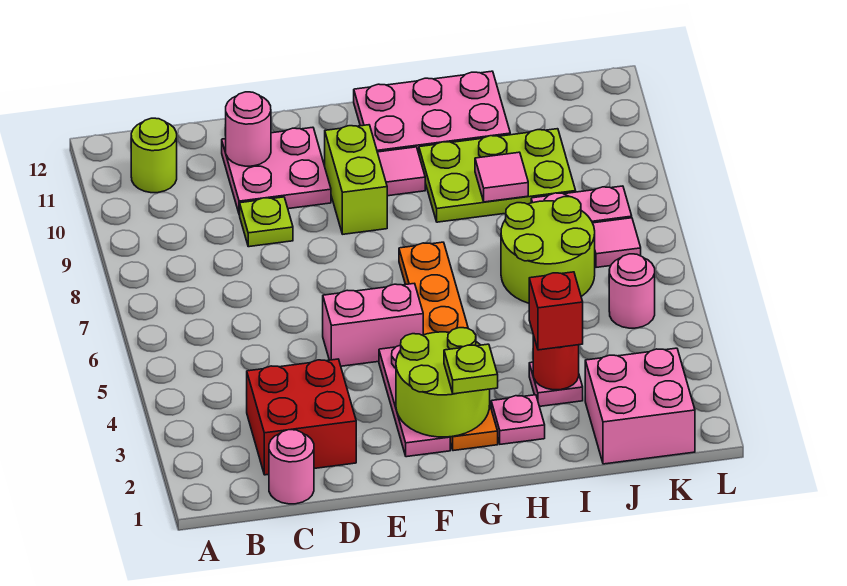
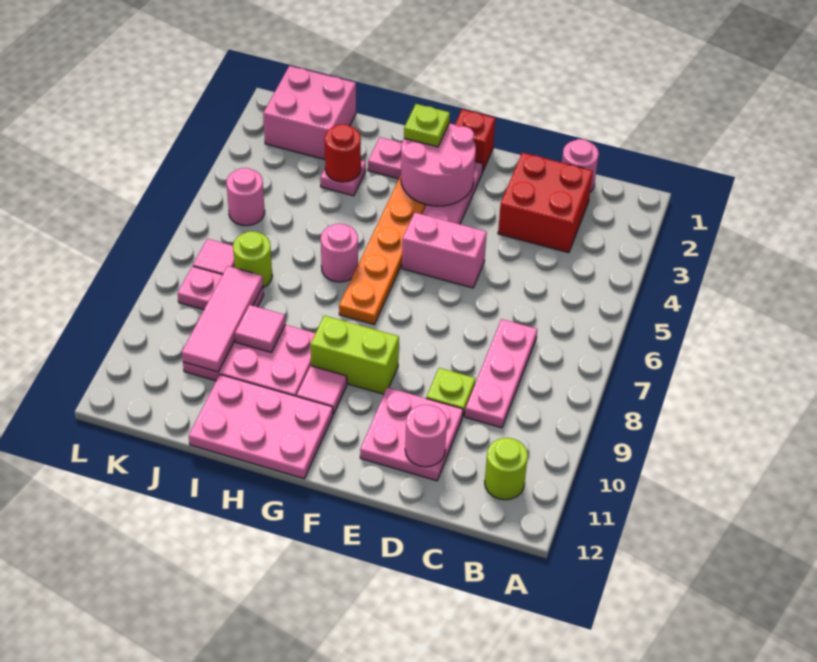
none -> pink 1x3 plate [465,319,537,428]
lime 2x2 round brick [396,328,490,437] -> pink 2x2 round brick [401,123,476,206]
lime 1x2 brick [325,125,387,234] -> lime 1x2 brick turned to [310,316,399,394]
none -> pink 1x1 round brick [321,224,358,282]
lime 2x3 plate [419,129,576,222] -> pink 2x3 plate [183,325,315,396]
red 1x1 brick [529,272,583,350] -> red 1x1 brick moved to [455,109,495,172]
lime 2x2 round brick [501,197,595,303] -> lime 1x1 round brick [233,231,272,288]
none -> pink 1x3 tile [182,266,263,372]

